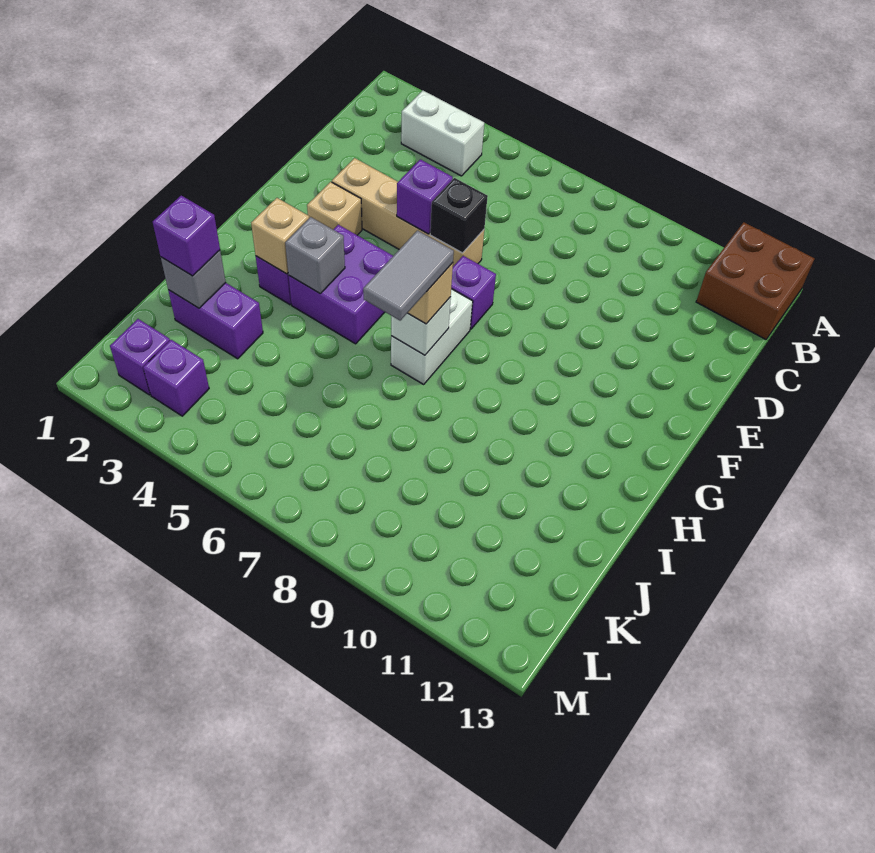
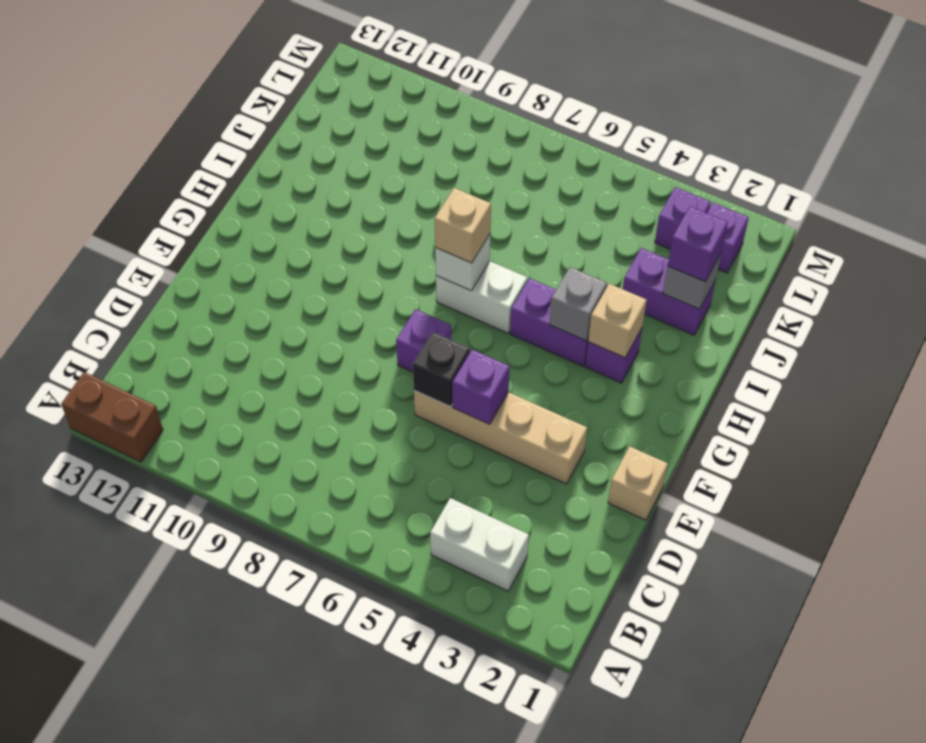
brown 2x2 brick [696,222,815,339] -> brown 1x2 brick [61,372,163,462]
tan 1x1 brick [307,182,362,235] -> tan 1x1 brick moved to [608,446,668,520]
purple 2x2 brick [289,225,393,344] -> purple 1x2 brick [510,278,589,366]
white 1x2 brick [391,289,473,384] -> white 1x2 brick turned to [436,261,527,333]
grey 1x2 tile [363,231,454,320] -> none

